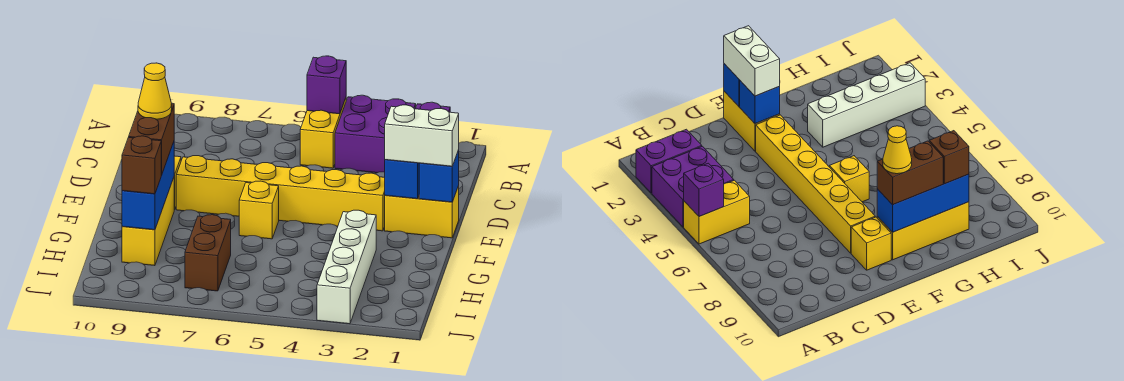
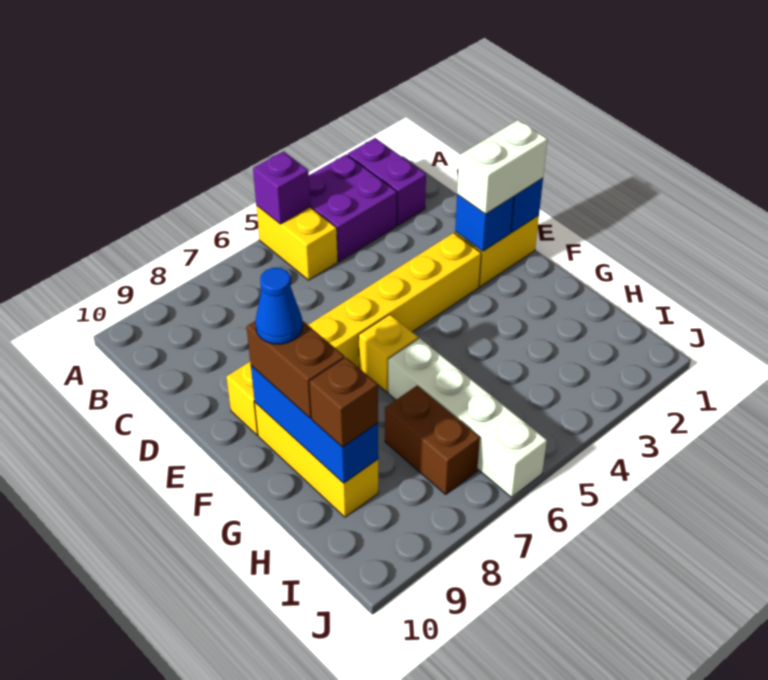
yellow 1x1 cone [138,63,172,119] -> blue 1x1 cone [255,268,303,344]
white 1x4 brick [317,210,376,324] -> white 1x4 brick moved to [388,338,547,497]

